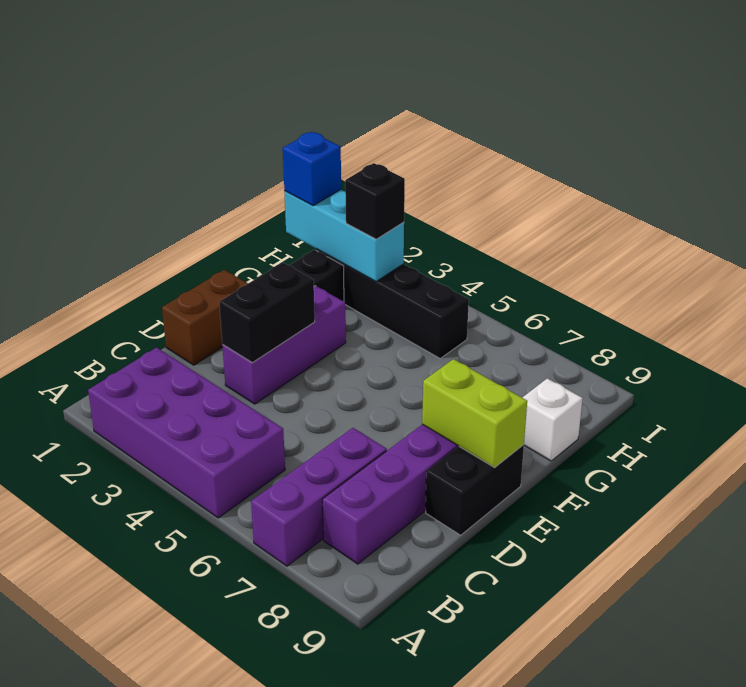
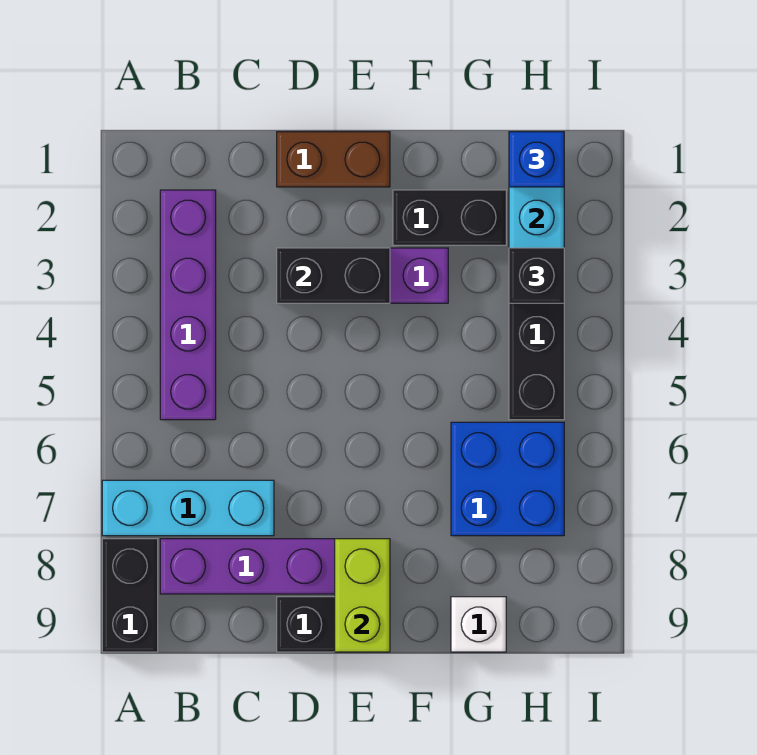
purple 2x4 brick [88,347,285,518] -> purple 1x4 brick [160,190,216,420]
purple 1x3 brick [251,428,387,566] -> cyan 1x3 brick [102,480,274,536]
none -> black 1x2 brick [102,539,158,652]
none -> blue 2x2 brick [451,422,564,536]

